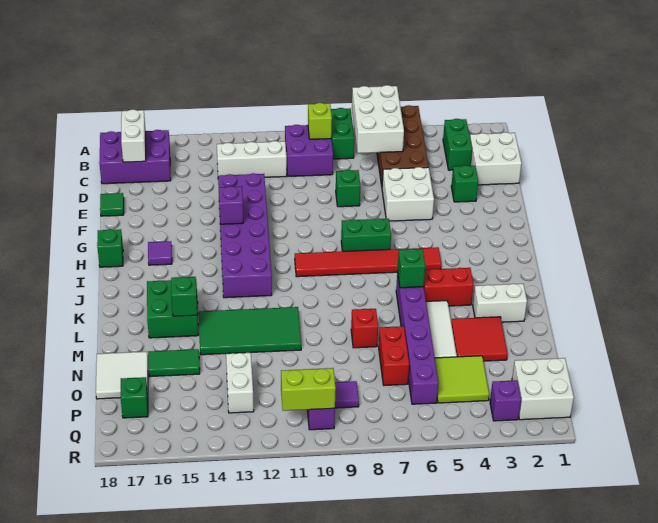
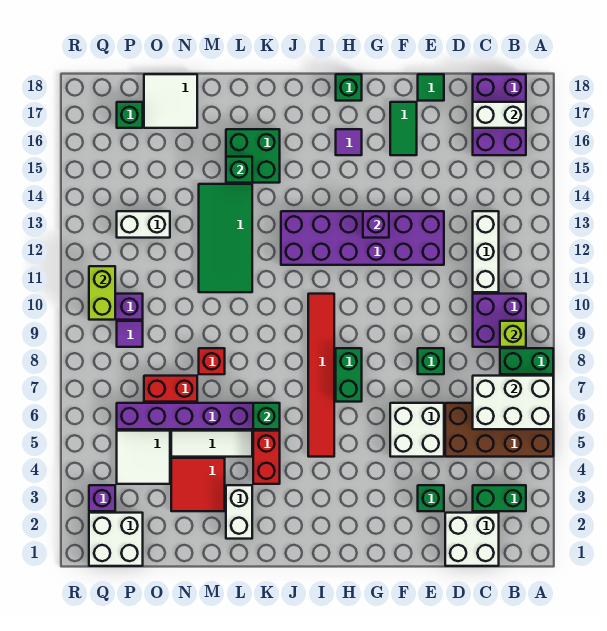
green 1x2 tile [148,349,200,377] -> green 1x2 tile moved to [390,102,417,155]
lime 2x2 tile [435,356,489,403] -> white 2x2 tile [117,431,170,484]

